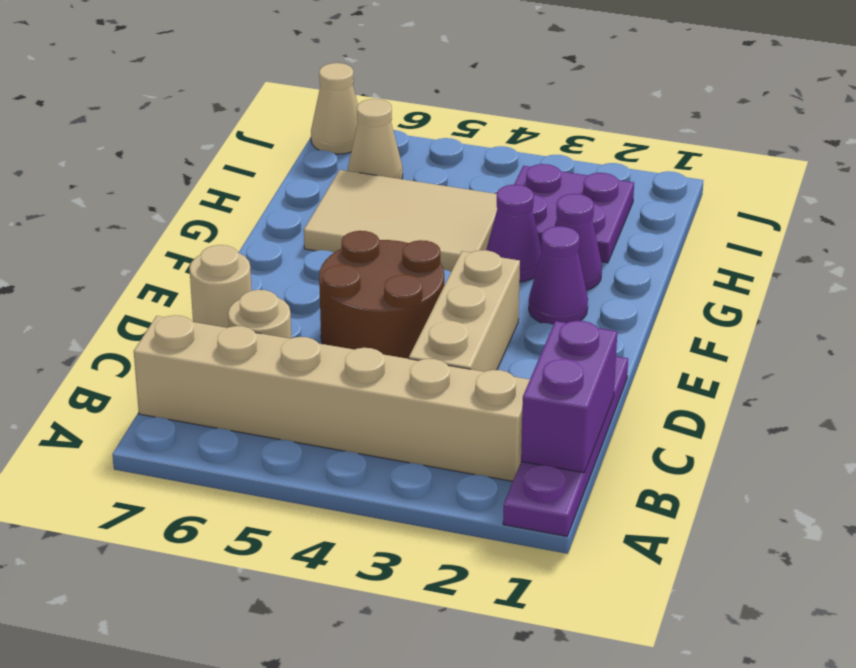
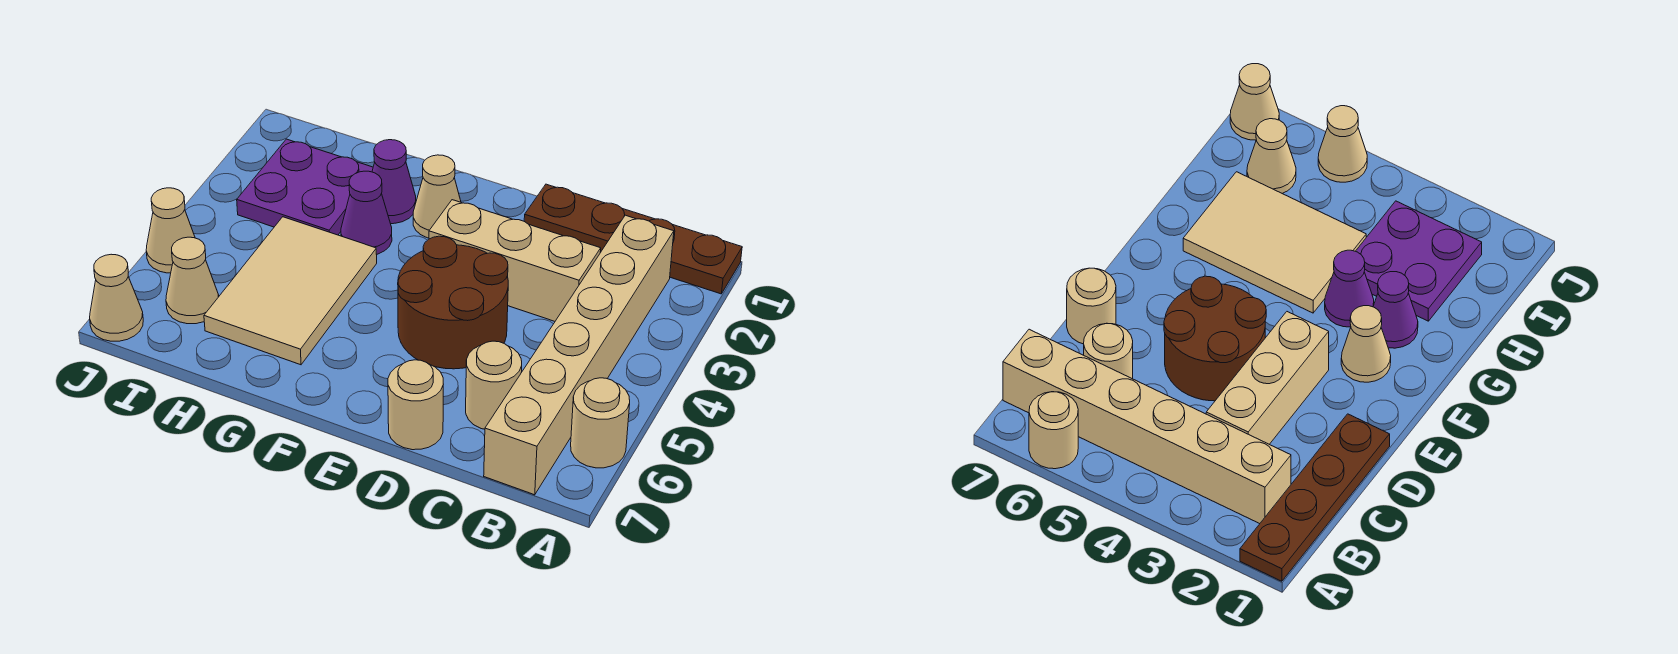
purple 1x4 plate [503,356,628,536] -> brown 1x4 plate [524,184,742,294]
none -> tan 1x1 round brick [571,378,630,468]
purple 1x2 brick [521,321,617,473] -> none
purple 1x1 cone [529,226,588,325] -> tan 1x1 cone [413,155,461,238]
none -> tan 1x1 cone [146,188,195,273]

